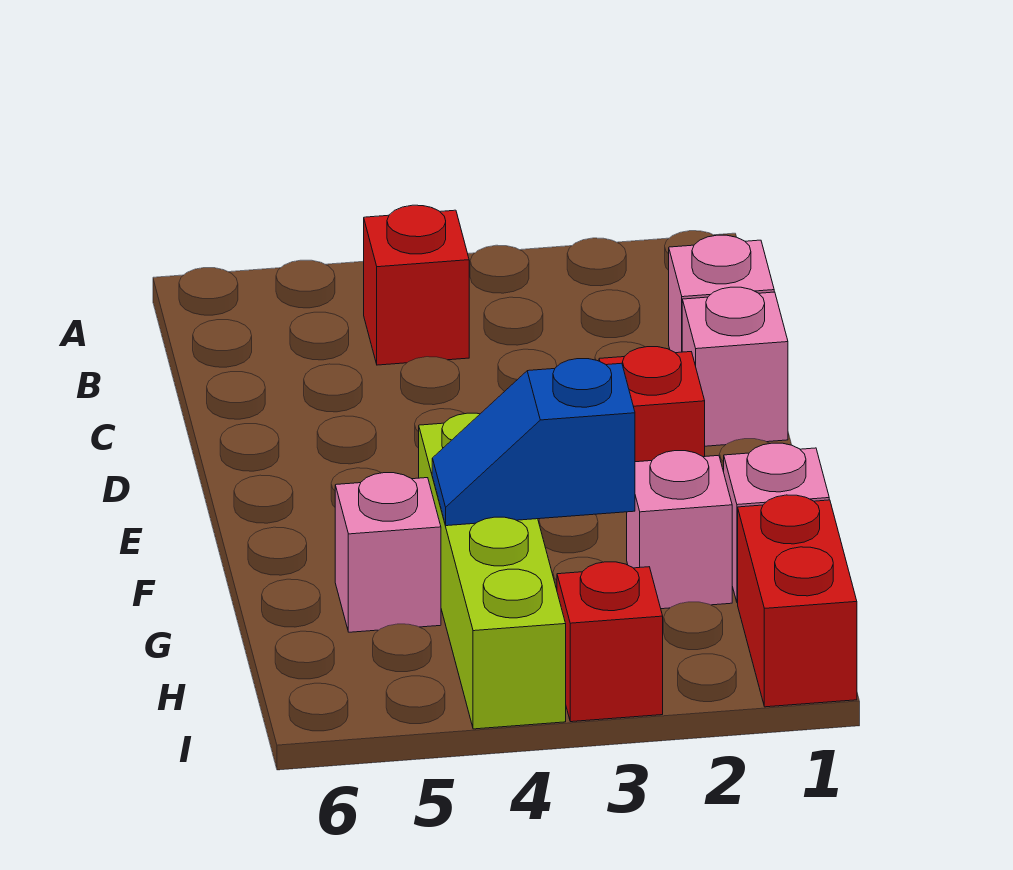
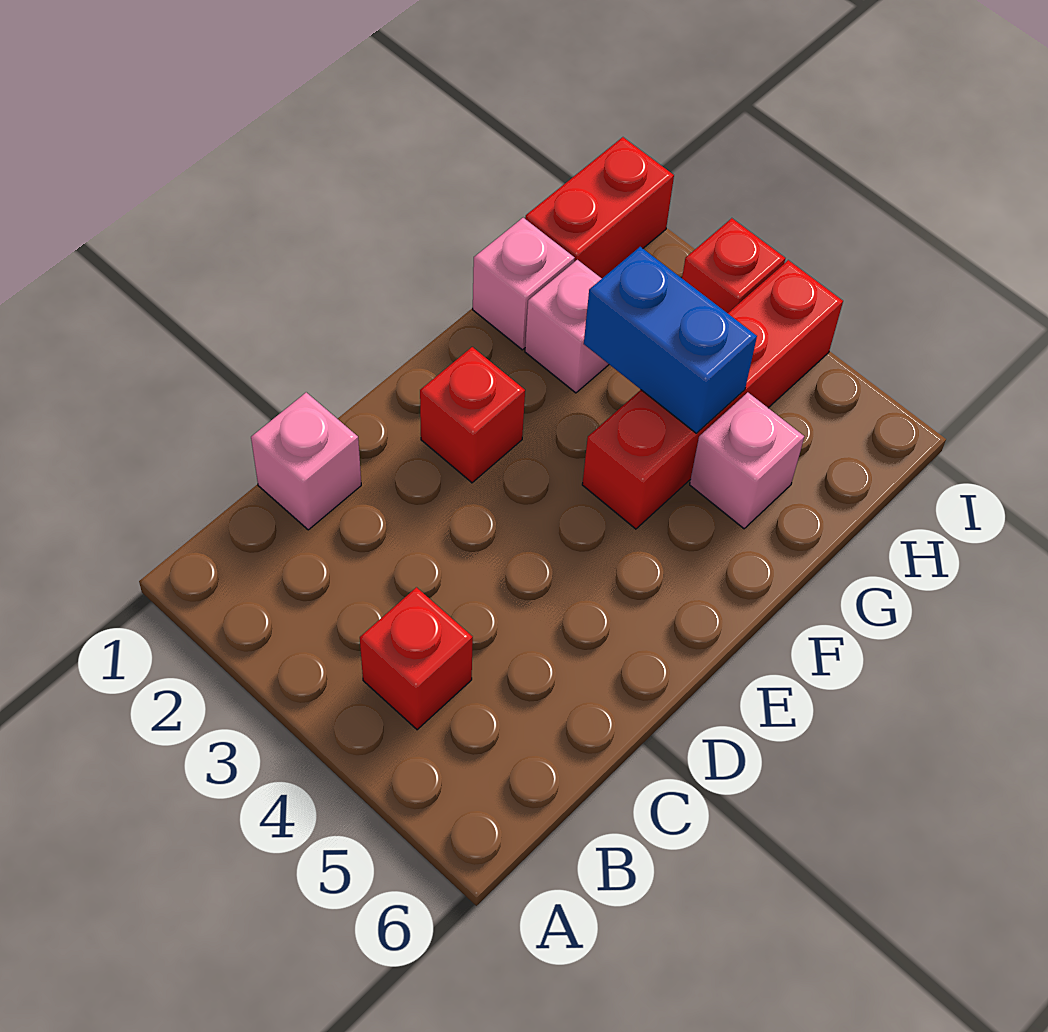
pink 1x1 brick [682,287,788,446] -> none
lime 1x4 brick [419,413,566,729] -> red 1x4 brick [582,260,843,529]
blue 1x2 slope [432,359,635,526] -> blue 1x2 brick [584,247,757,433]

